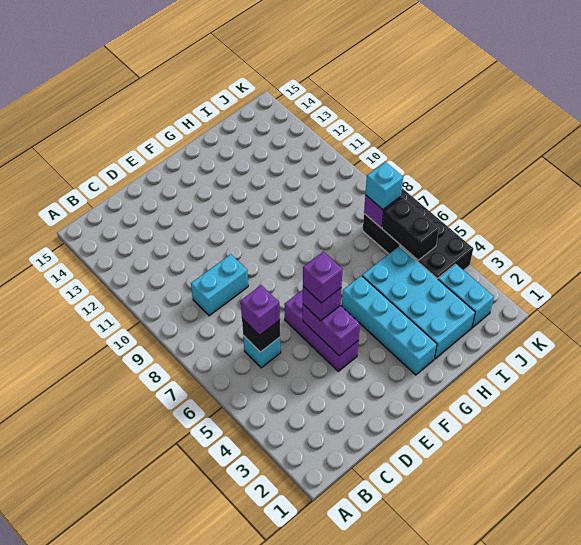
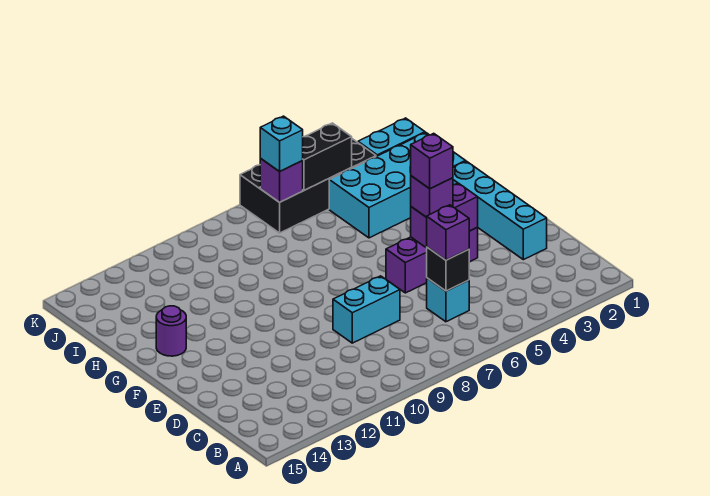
cyan 1x2 brick [191,254,248,316] -> cyan 1x2 brick turned to [333,276,400,343]
cyan 1x4 brick [342,276,437,375] -> cyan 1x4 brick turned to [453,161,547,260]
none -> purple 1x1 round brick [156,306,186,356]

